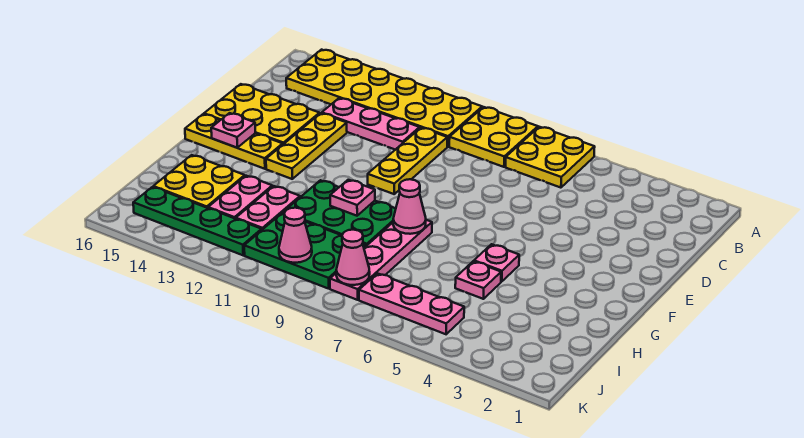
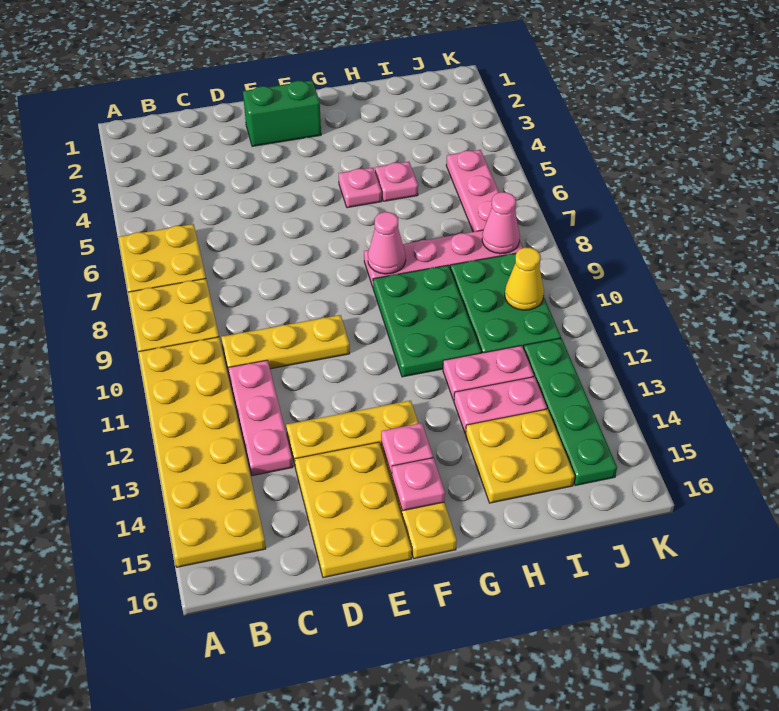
none -> green 1x2 brick [243,80,321,146]
pink 1x1 plate [330,180,375,216] -> pink 1x1 plate moved to [381,423,433,474]
pink 1x1 cone [279,208,312,263] -> yellow 1x1 cone [505,248,544,310]

